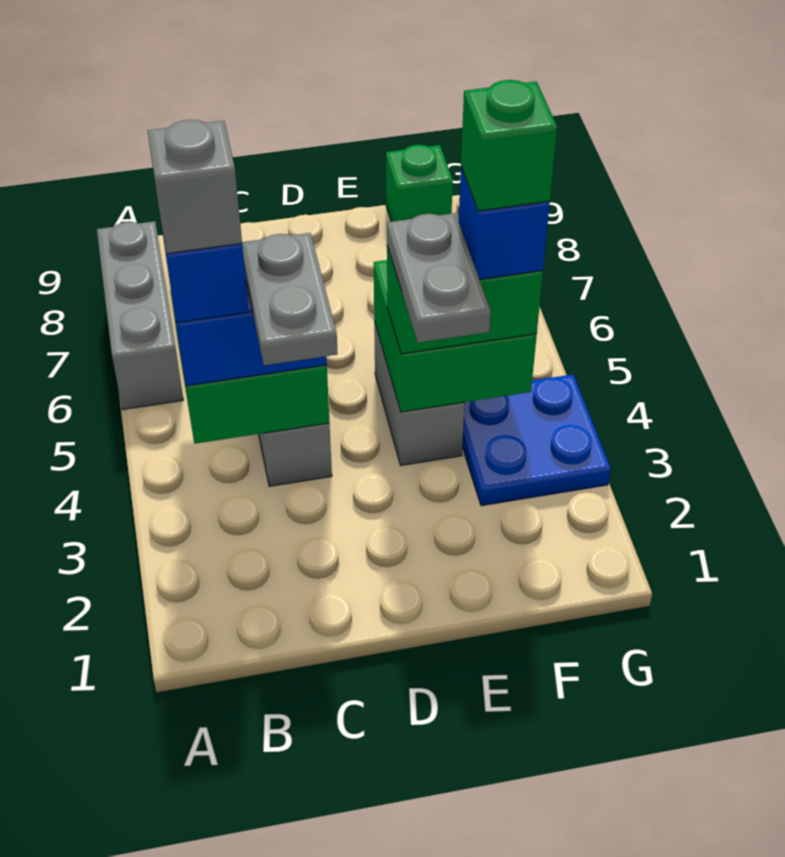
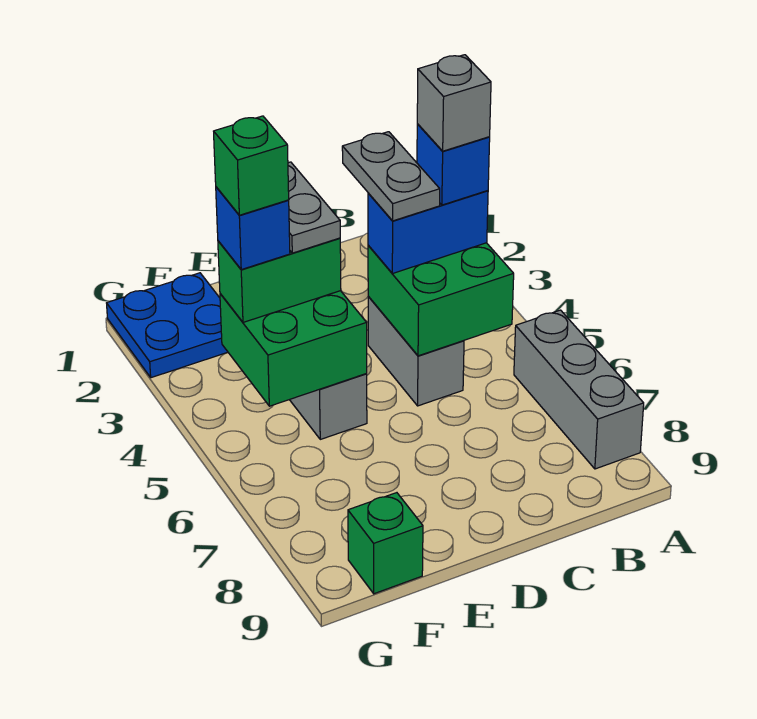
blue 2x2 plate [462,374,611,506] -> blue 2x2 plate moved to [107,273,228,378]

